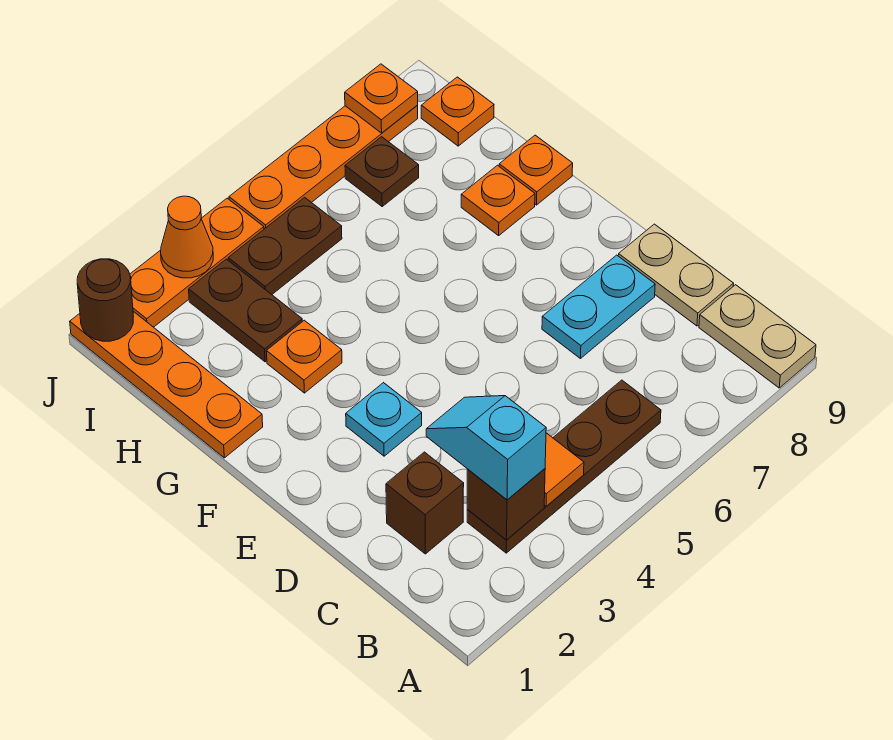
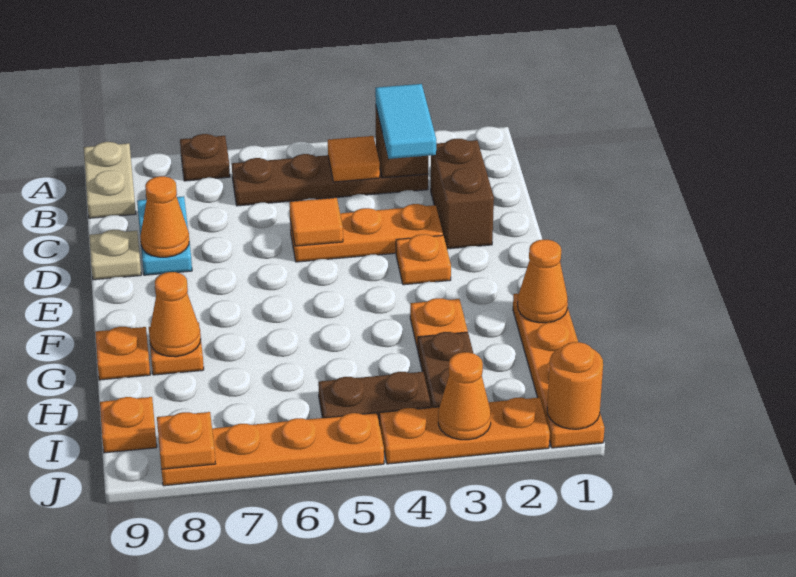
cyan 1x2 slope [426,396,546,500] -> cyan 1x2 tile [375,84,436,159]
brown 1x1 brick [386,452,464,554] -> brown 1x2 brick [431,139,494,249]
tan 1x2 plate [618,224,734,326] -> tan 1x1 plate [89,230,141,280]
none -> orange 1x3 plate [290,204,443,262]
none -> orange 1x1 tile [289,198,343,246]
cyan 1x2 plate [542,255,655,358] -> cyan 1x2 plate turned to [137,196,192,275]
none -> orange 1x1 cone [140,176,189,257]
cyan 1x1 plate [346,383,422,456] -> orange 1x1 plate [396,234,451,285]
none -> orange 1x1 cone [518,239,568,323]
none -> orange 1x1 cone [149,272,201,357]
brown 1x1 plate [345,137,419,206] -> brown 1x1 plate moved to [180,134,230,181]
brown 1x1 round brick [77,259,133,341] -> orange 1x1 round brick [547,342,603,429]

